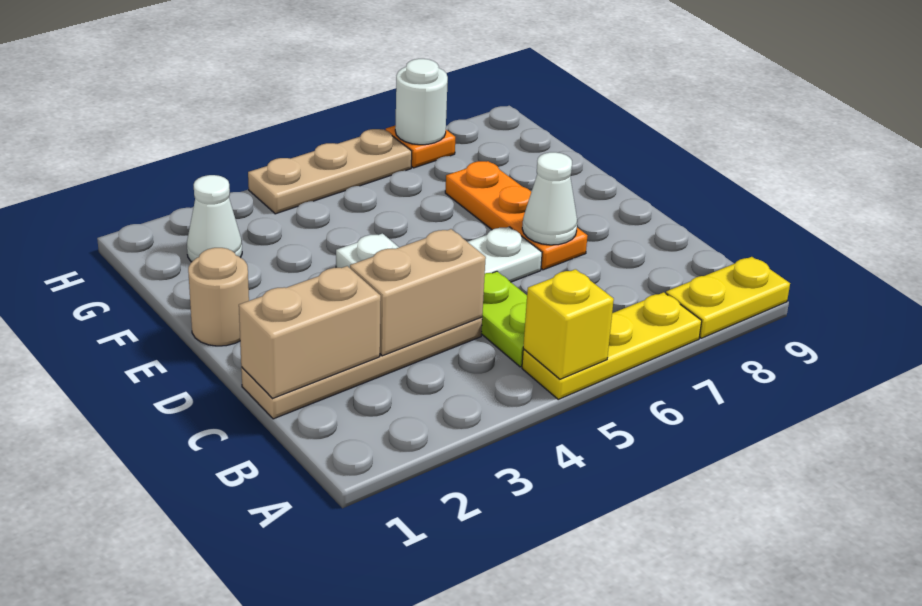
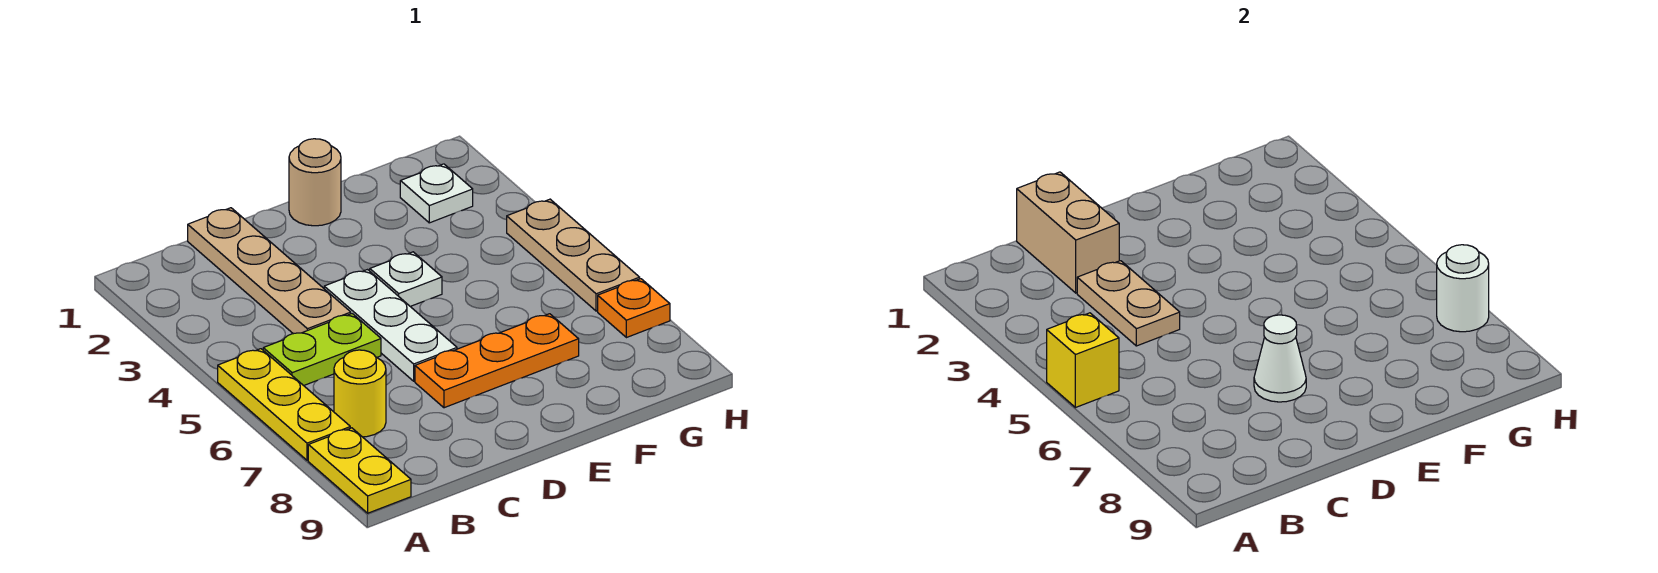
none -> yellow 1x1 round brick [334,350,386,437]
tan 1x2 brick [350,229,486,356] -> tan 1x2 plate [1077,261,1180,346]
white 1x1 cone [187,175,242,262] -> white 1x1 plate [400,164,473,223]

